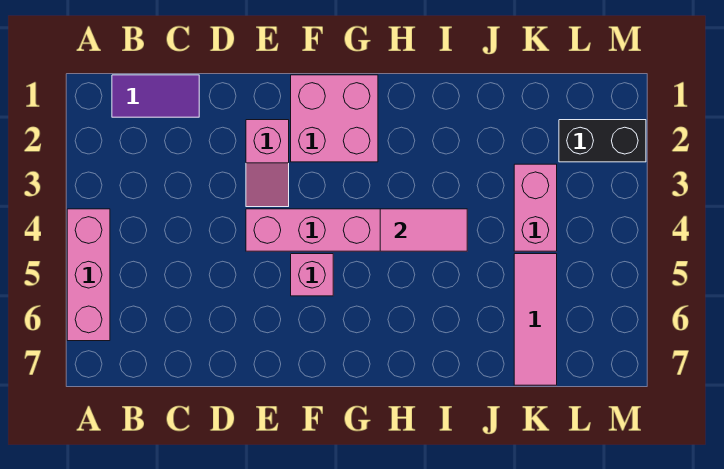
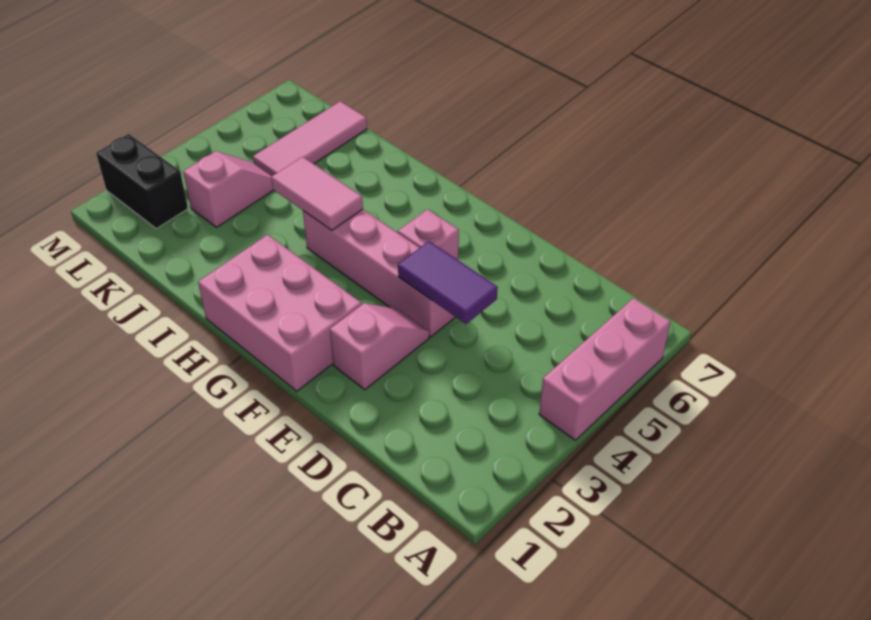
purple 1x2 tile [112,75,199,117] -> purple 1x2 tile moved to [398,241,498,324]
pink 2x2 brick [291,75,378,162] -> pink 2x3 brick [198,235,362,391]
pink 1x2 brick [514,164,557,251] -> pink 1x2 slope [183,151,273,227]

